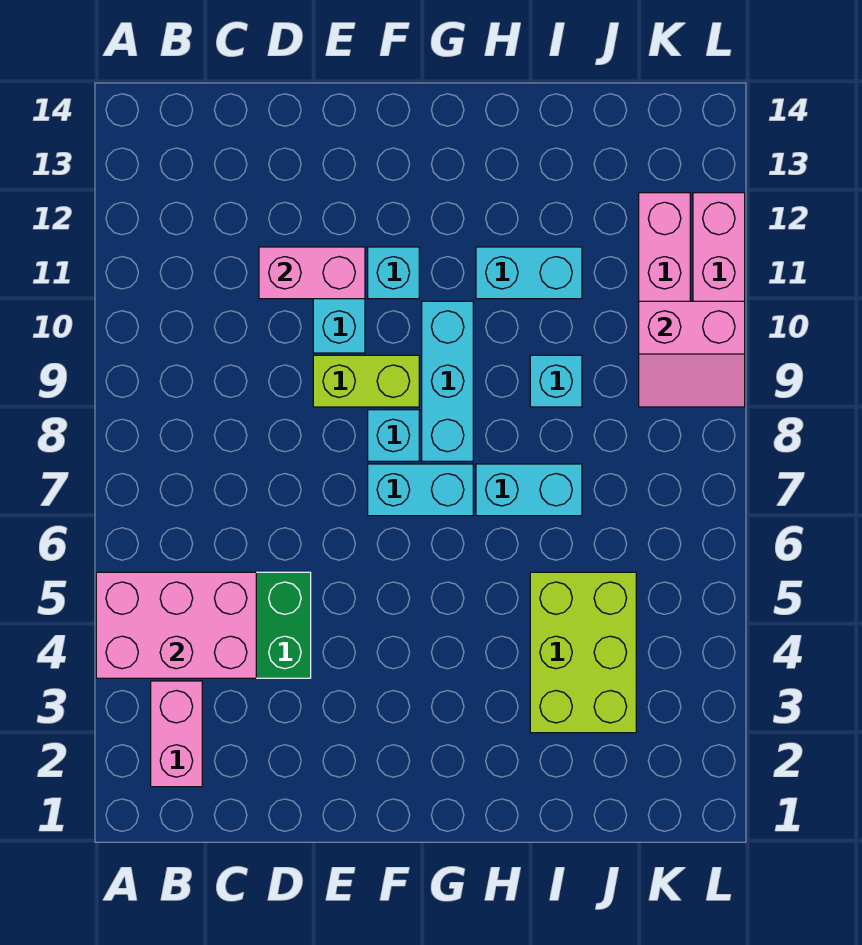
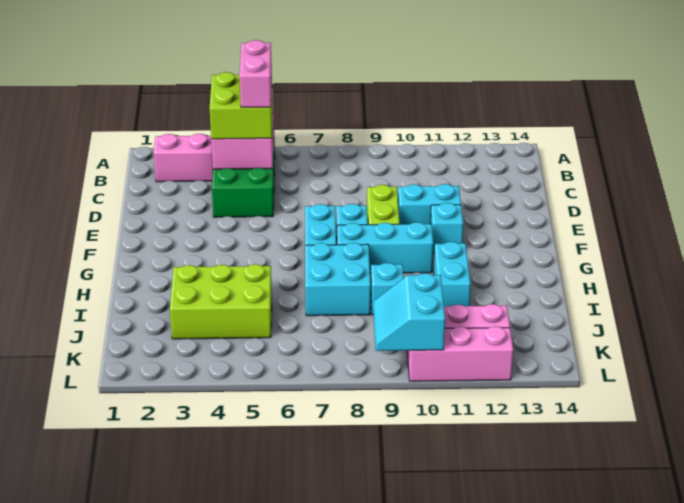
none -> lime 2x2 brick [210,72,273,139]
pink 1x2 brick [259,247,365,299] -> pink 1x2 brick moved to [240,40,272,108]
cyan 1x2 brick [476,464,582,516] -> cyan 2x2 brick [305,243,371,316]
pink 2x2 slope [639,301,745,407] -> cyan 2x2 slope [373,273,445,351]

